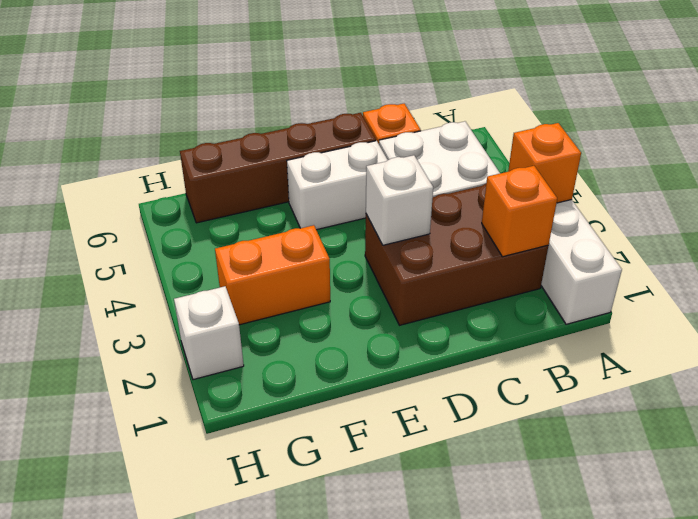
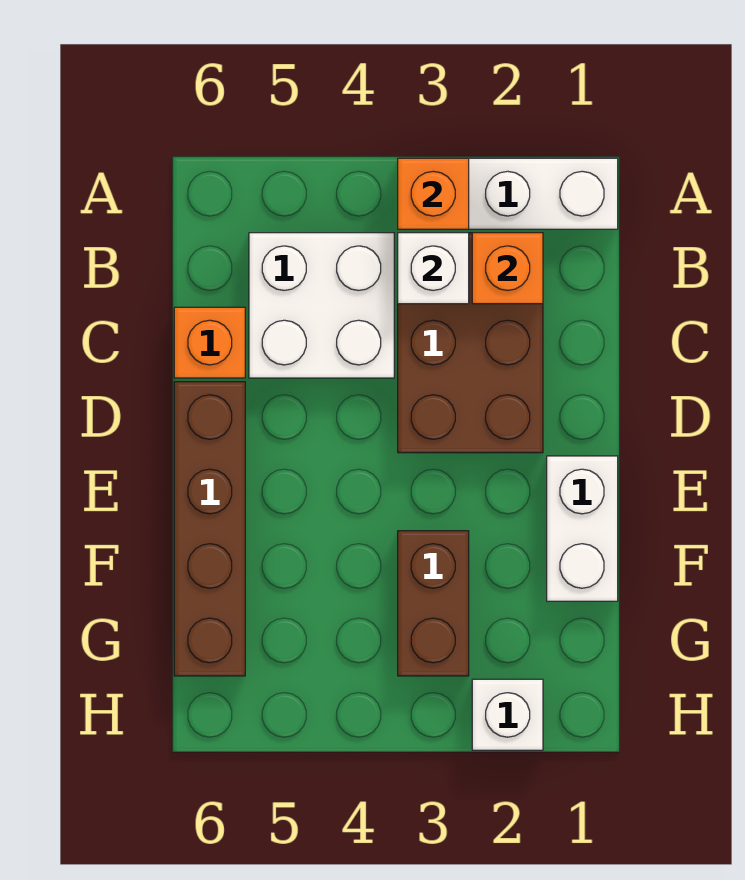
white 1x1 brick [366,155,433,245] -> white 1x1 brick moved to [398,233,469,304]
white 1x2 brick [287,141,388,230] -> white 1x2 brick moved to [547,456,618,601]
orange 1x2 brick [215,225,330,325] -> brown 1x2 brick [398,531,469,676]

